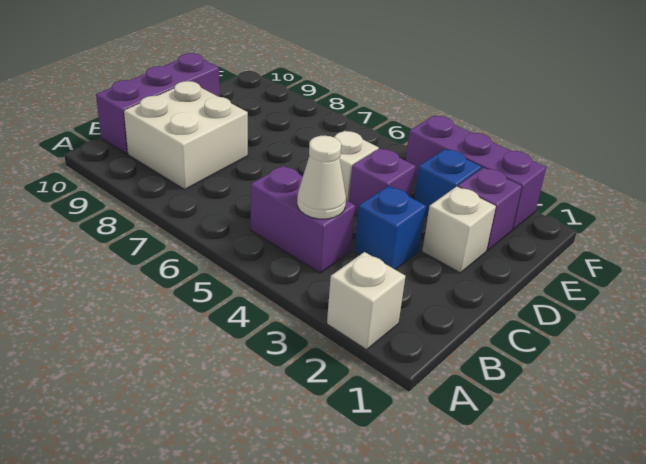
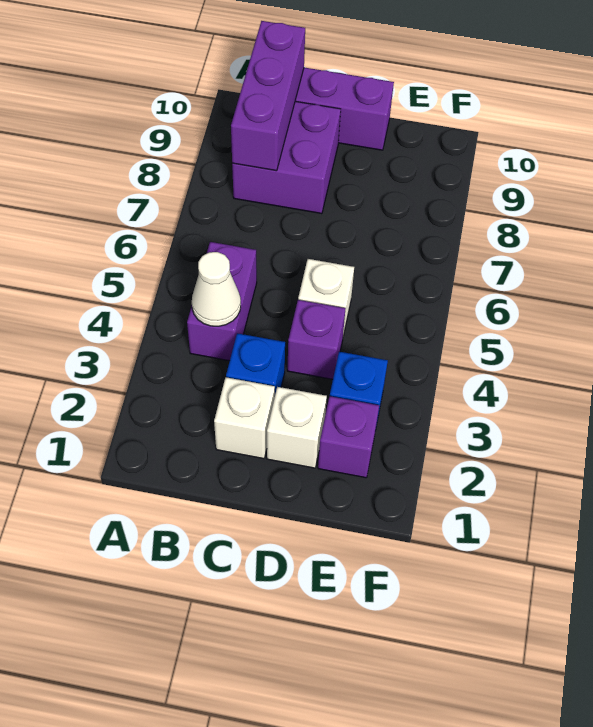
white 1x1 brick [327,252,405,350] -> white 1x1 brick moved to [214,377,275,459]
white 2x2 brick [124,81,248,189] -> purple 2x2 brick [232,101,341,214]
purple 1x3 brick [405,116,546,230] -> purple 1x3 brick moved to [231,21,305,171]

